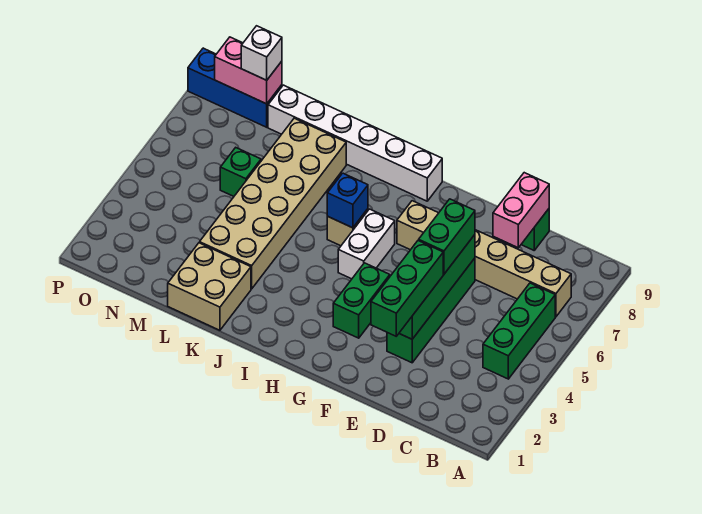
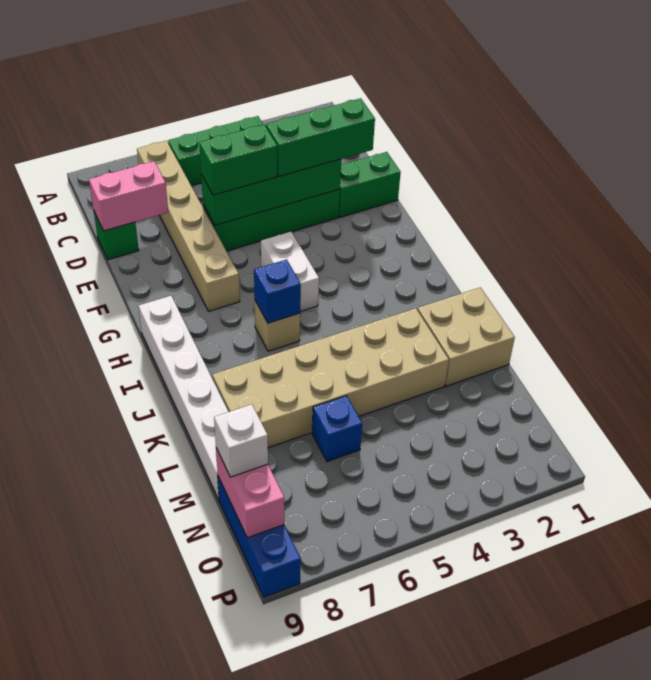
green 1x2 brick [333,263,390,338] -> green 1x2 brick moved to [339,152,401,217]
white 1x2 brick [338,209,395,279] -> white 1x2 brick turned to [261,231,319,311]
green 1x1 brick [220,148,261,196] -> blue 1x1 brick [312,396,362,462]

